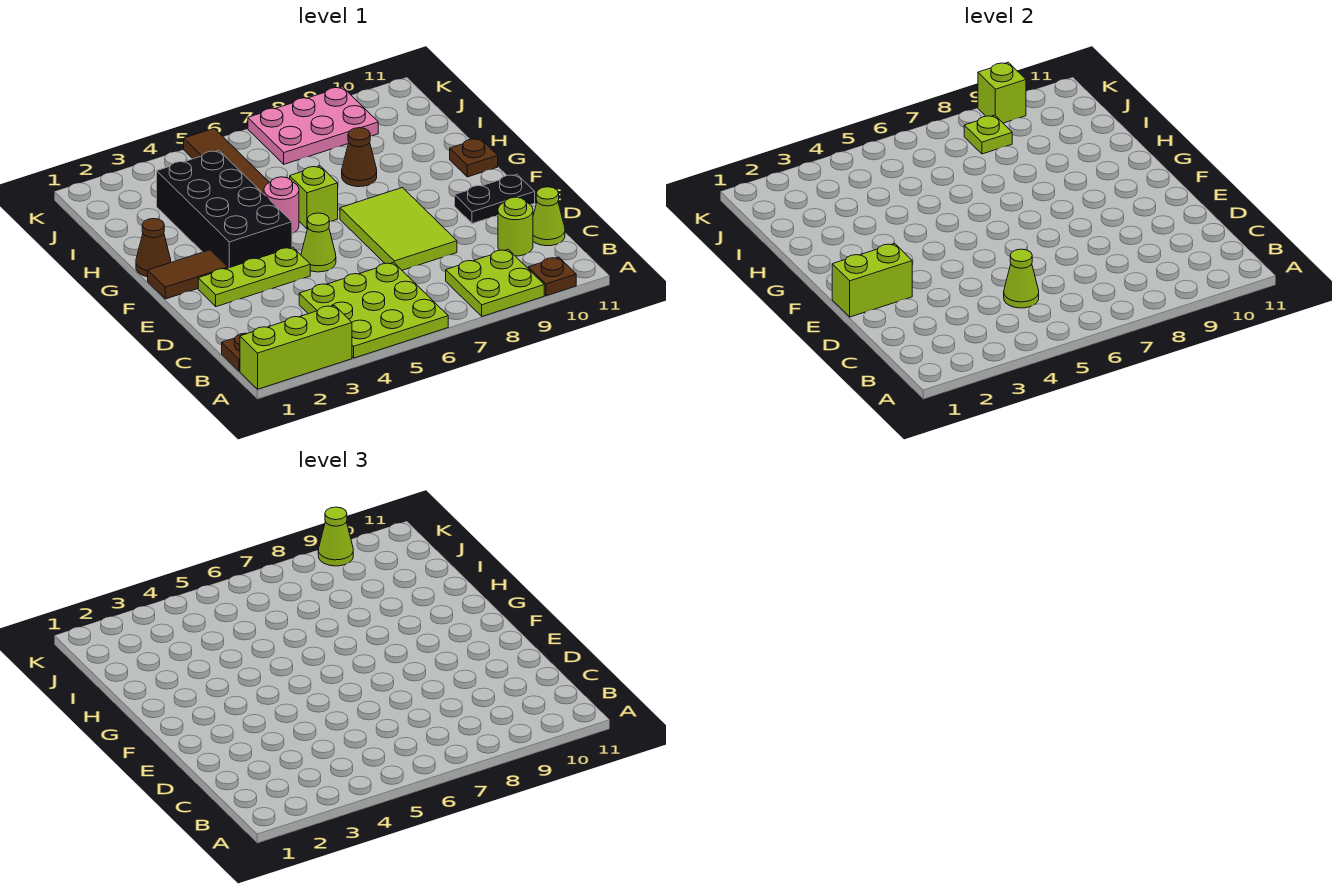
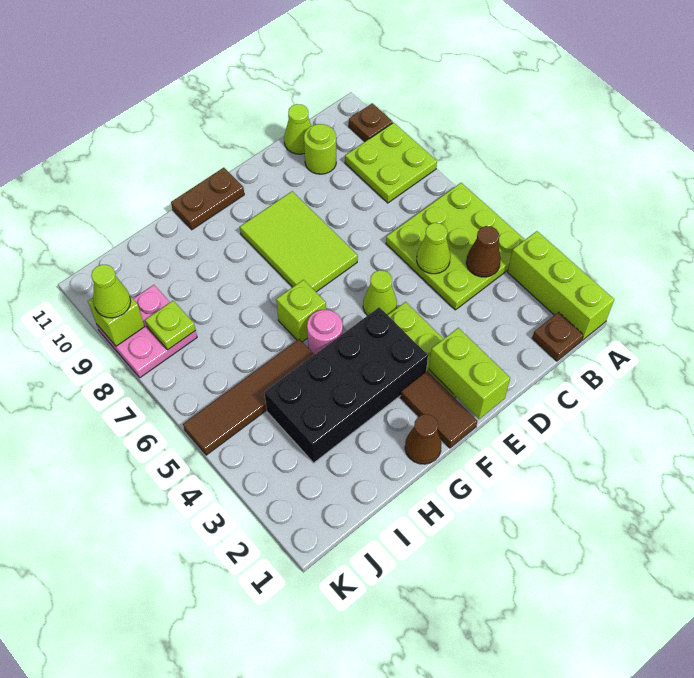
lime 2x3 tile [340,188,457,270] -> lime 2x3 tile turned to [240,191,358,292]
black 1x2 plate [455,175,535,224] -> none
brown 1x1 plate [450,138,498,177] -> brown 1x2 plate [171,168,244,230]
brown 1x1 cone [342,128,377,187] -> brown 1x1 cone moved to [466,226,501,277]
pink 2x3 plate [248,87,378,164] -> pink 2x2 plate [97,285,197,378]

